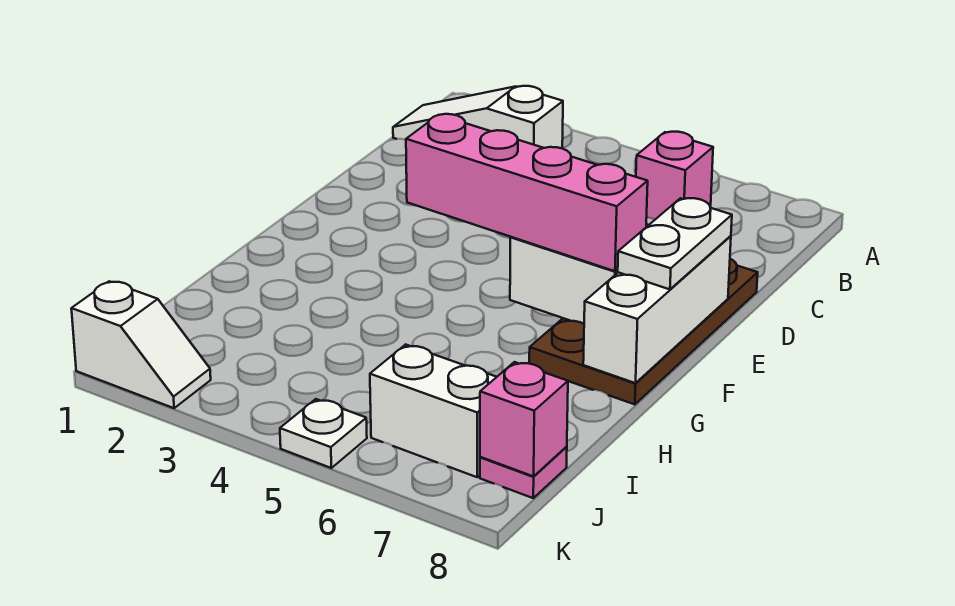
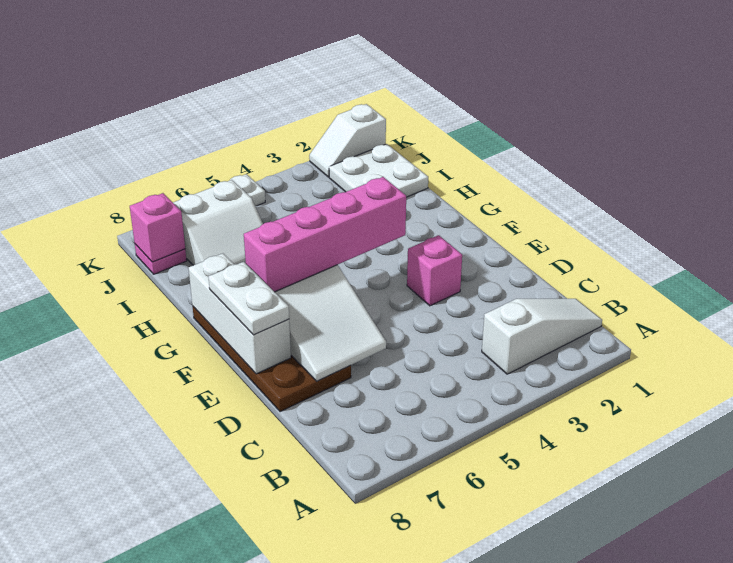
pink 1x1 brick [636,132,713,220] -> pink 1x1 brick moved to [407,235,462,306]
none -> white 2x2 plate [329,144,428,197]

